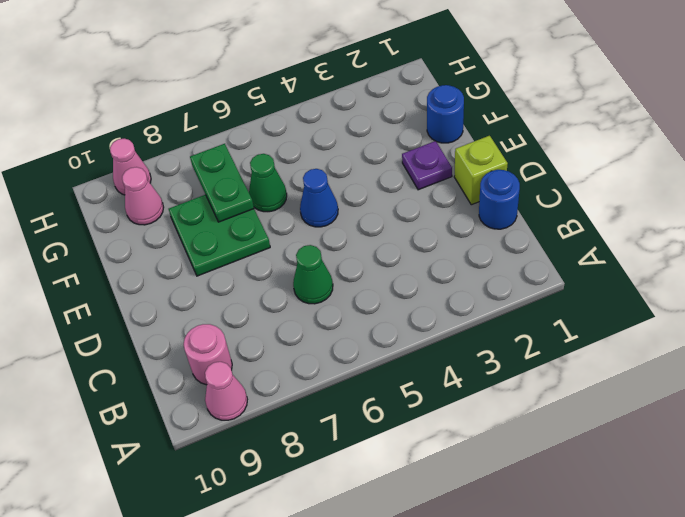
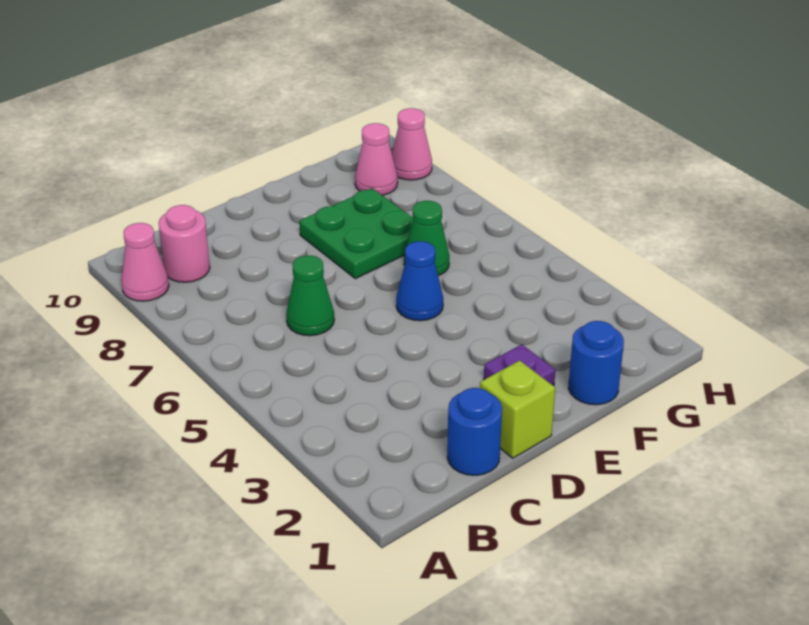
green 1x2 plate [190,144,254,222] -> none

